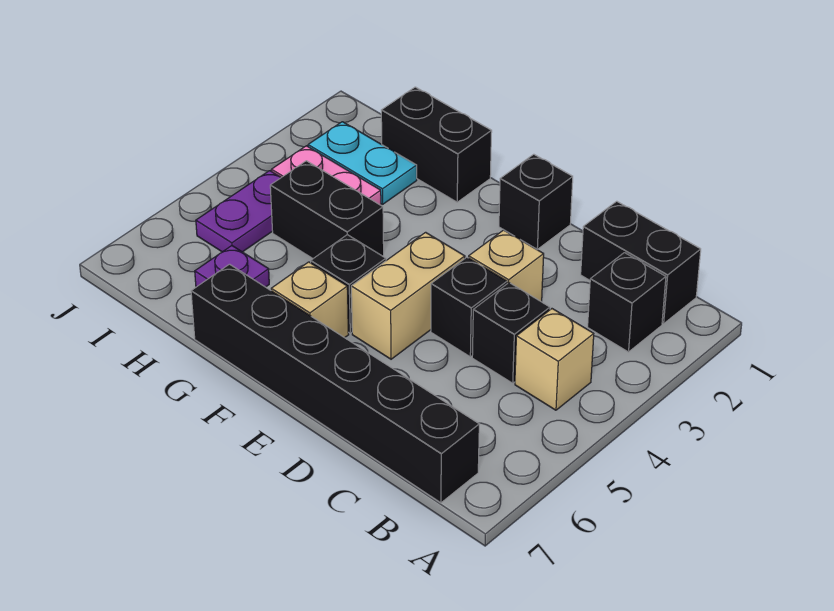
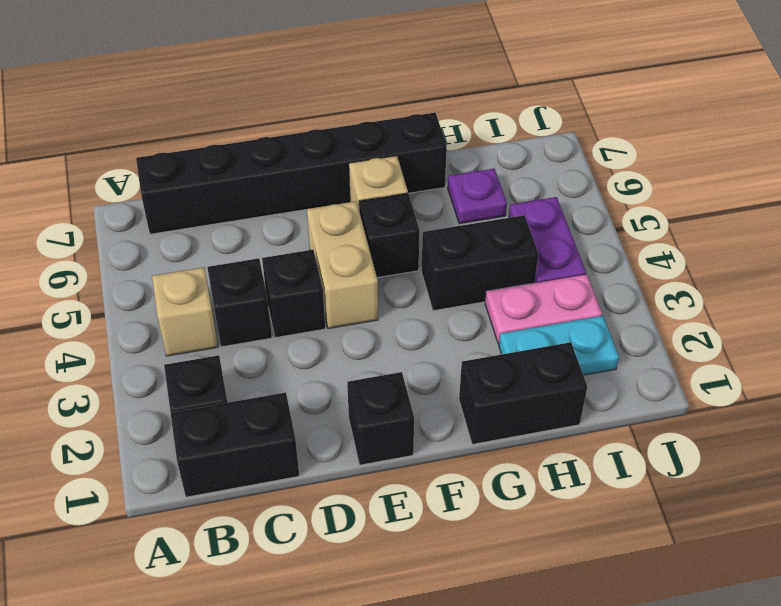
tan 1x1 brick [469,230,544,302] -> none

